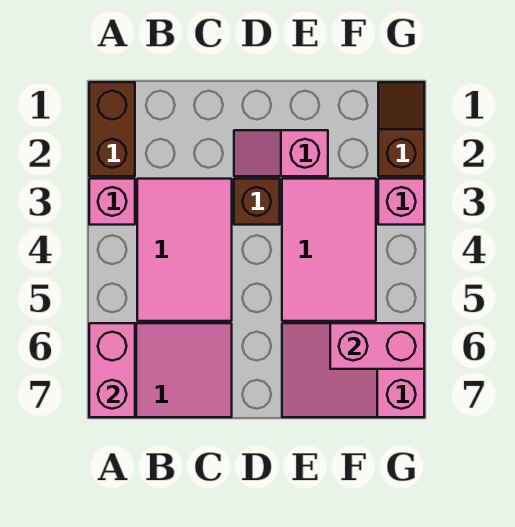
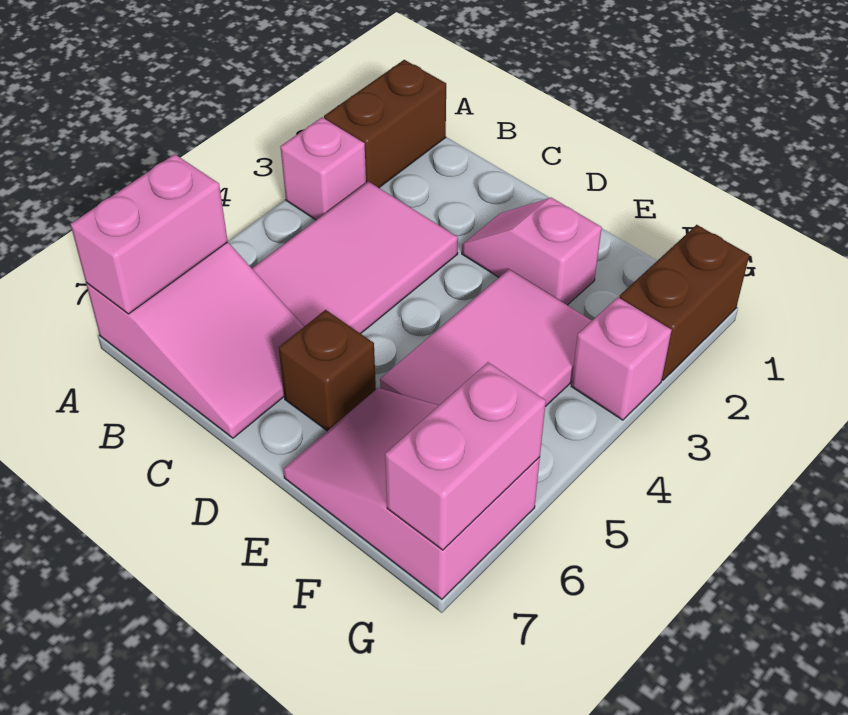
brown 1x1 brick [234,179,280,225] -> brown 1x1 brick moved to [279,310,376,431]
pink 1x2 brick [330,323,424,369] -> pink 1x2 brick turned to [385,362,546,550]
brown 1x2 slope [378,82,424,176] -> brown 1x2 brick [619,225,749,380]

